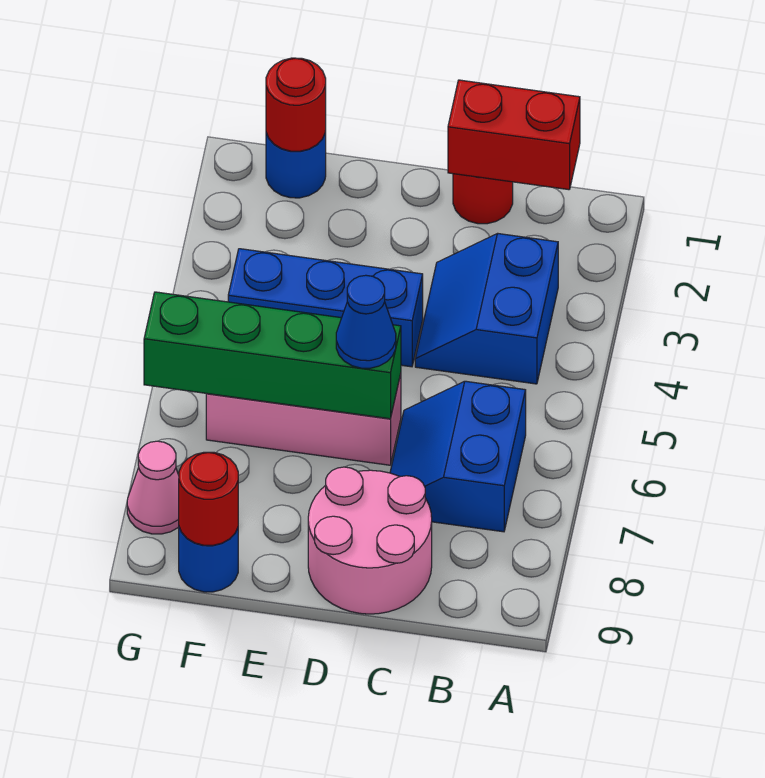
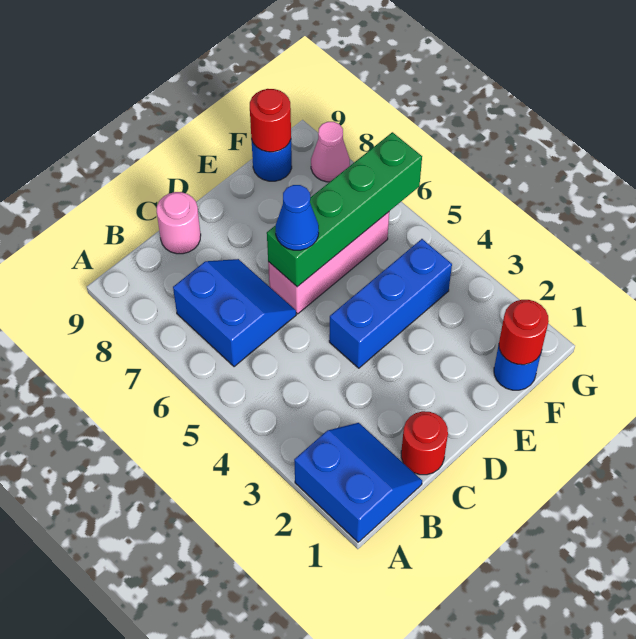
red 1x2 brick [448,80,580,190] -> none
blue 2x2 slope [415,233,558,384] -> blue 2x2 slope moved to [294,423,422,542]
pink 2x2 round brick [308,467,432,614] -> pink 1x1 round brick [157,192,201,254]

